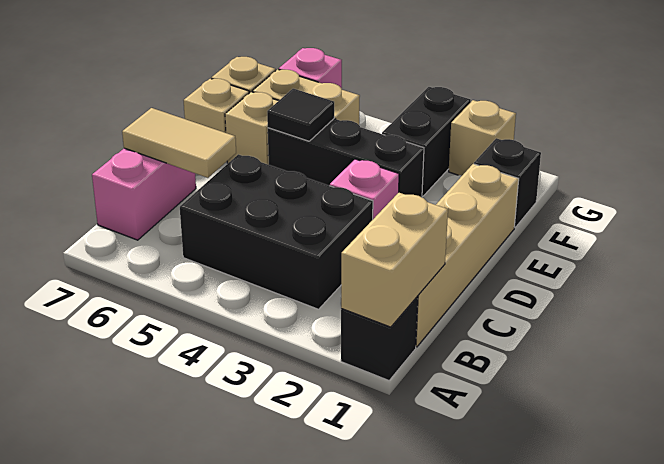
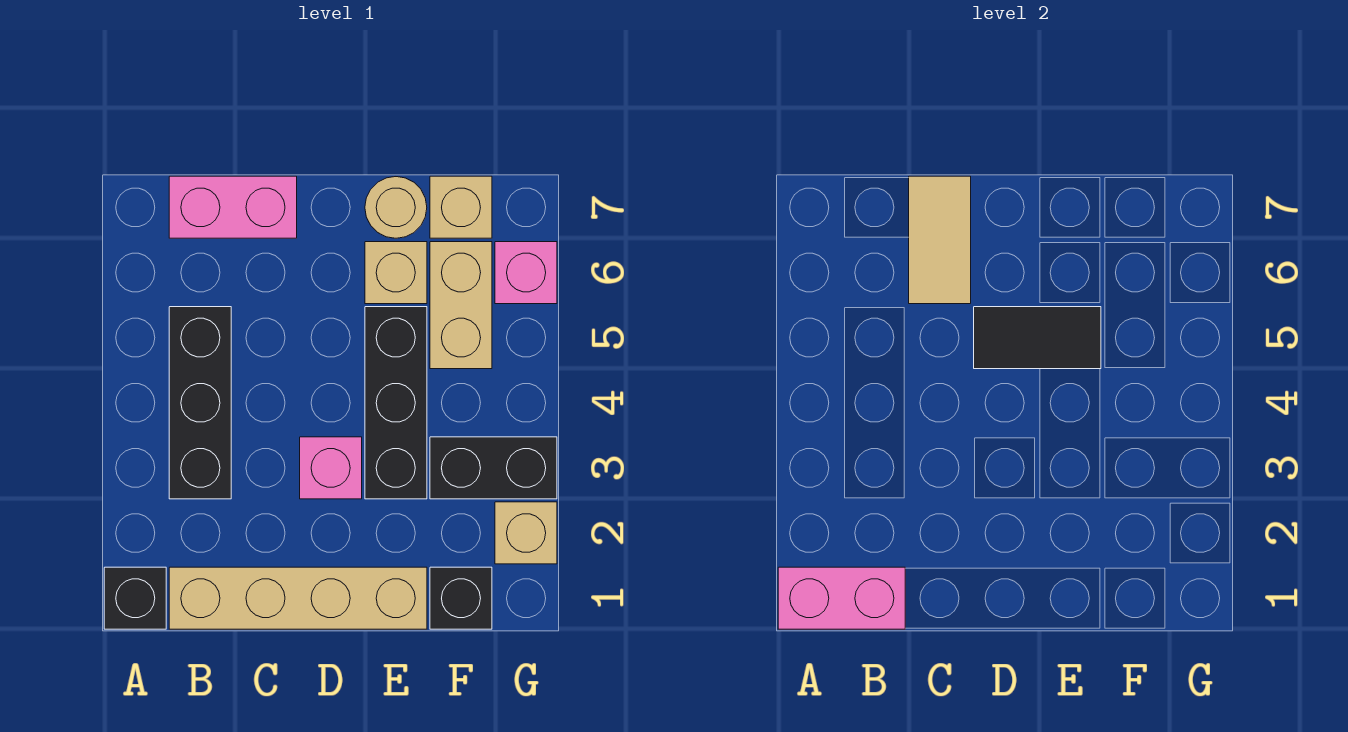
tan 1x2 brick [341,193,448,327] -> pink 1x2 brick [778,567,905,629]
black 2x3 brick [180,154,373,309] -> black 1x3 brick [169,307,231,499]
black 1x1 tile [267,89,334,141] -> black 1x2 tile [974,307,1101,369]
tan 1x1 brick [184,79,249,133] -> tan 1x1 round brick [365,177,427,238]

